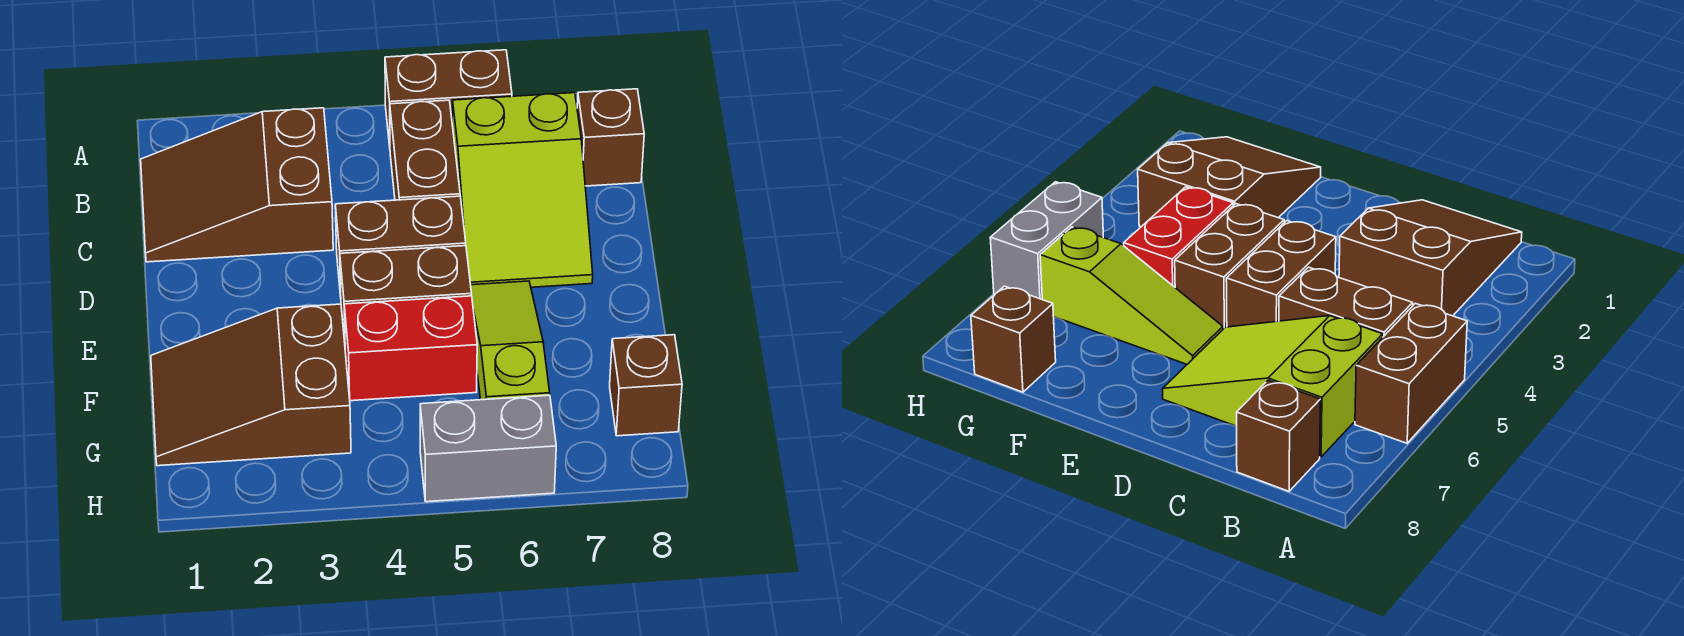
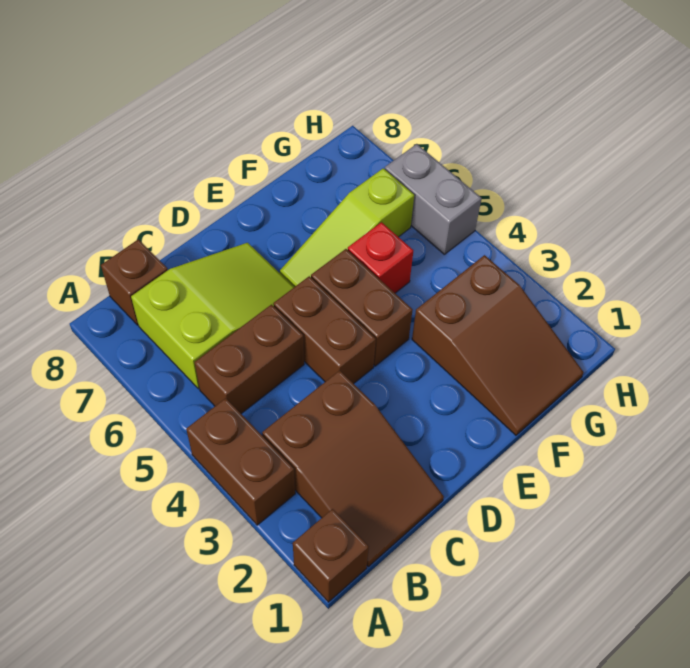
brown 1x2 brick [385,50,512,146] -> brown 1x2 brick moved to [186,398,295,525]
red 1x2 brick [344,296,477,401] -> red 1x1 brick [348,222,413,293]
brown 1x1 brick [610,335,682,436] -> brown 1x1 brick moved to [293,509,369,602]

